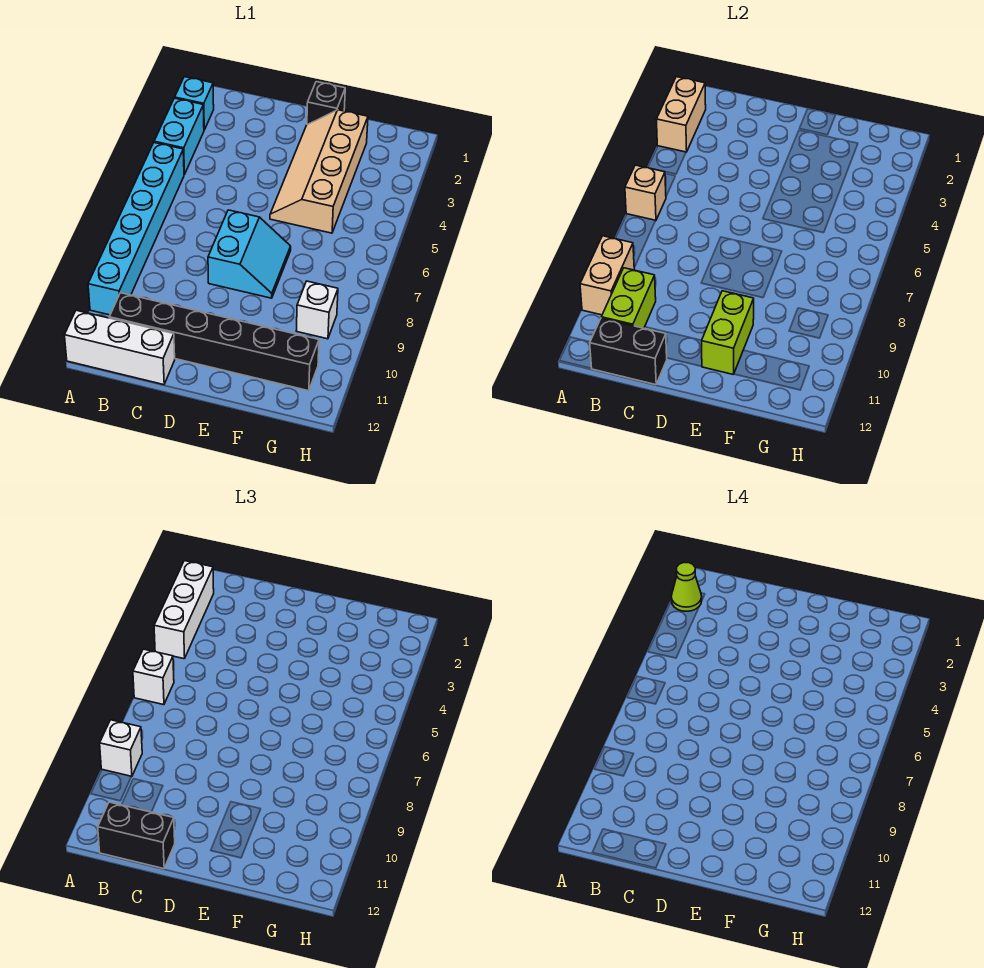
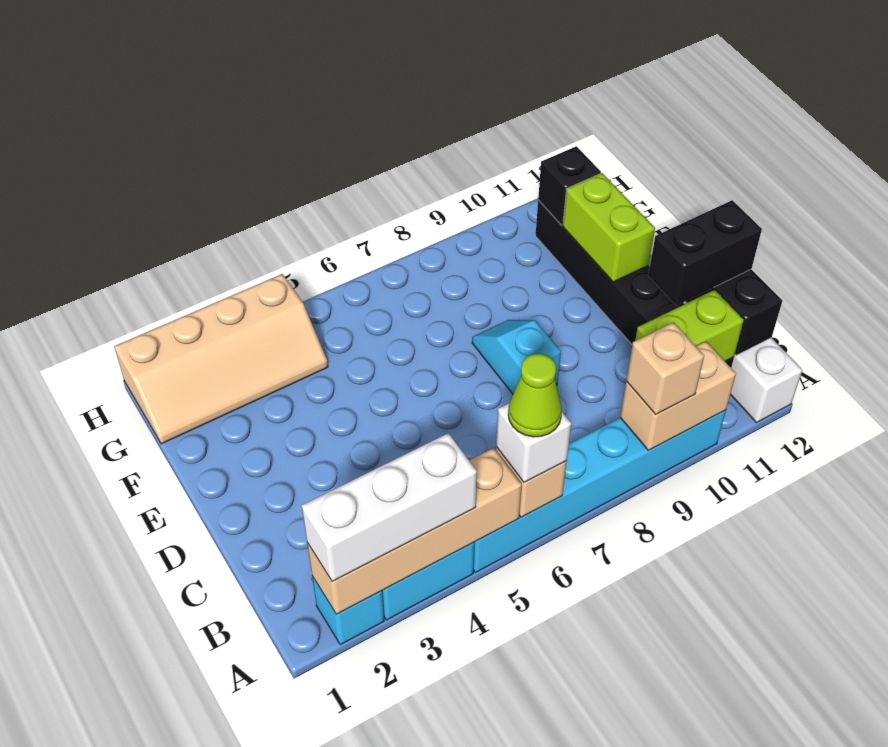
tan 1x2 brick [656,77,706,152] -> tan 1x4 brick [307,448,522,614]
lime 1x1 cone [671,563,702,611] -> lime 1x1 cone moved to [508,354,562,437]
white 1x1 brick [100,720,142,777] -> tan 1x1 brick [626,322,704,415]
black 1x2 brick [98,802,175,869] -> black 1x2 brick turned to [648,200,762,305]
cyan 2x2 slope [208,210,291,298] -> cyan 1x2 slope [472,320,561,394]
black 1x1 brick [307,82,345,125] -> black 1x1 brick moved to [538,146,601,225]
tan 2x4 slope [270,110,368,233] -> tan 2x4 slope moved to [114,274,328,444]
lime 1x2 brick [702,291,754,375] -> lime 1x2 brick turned to [563,173,655,282]
white 1x1 brick [296,281,338,339] -> none

